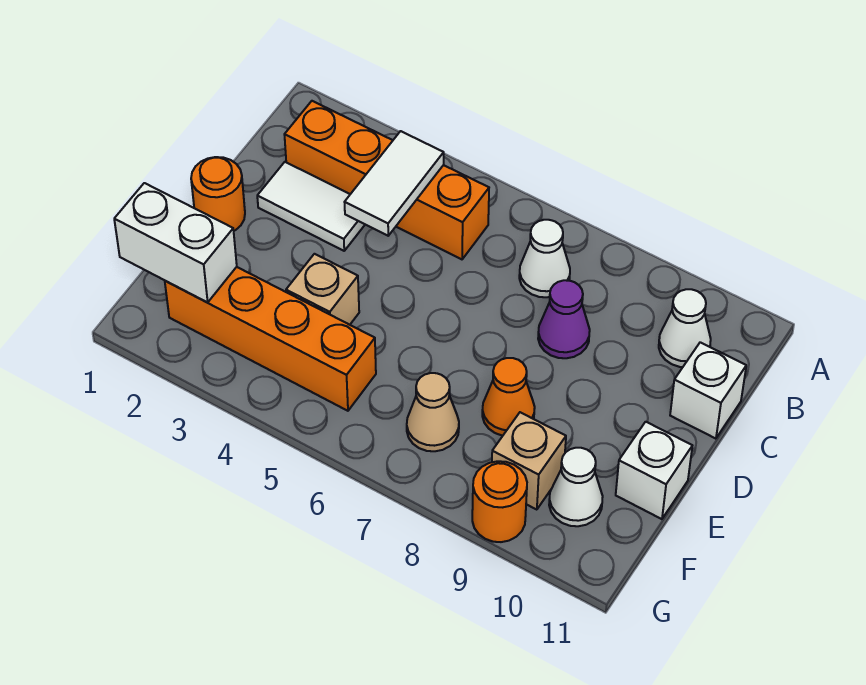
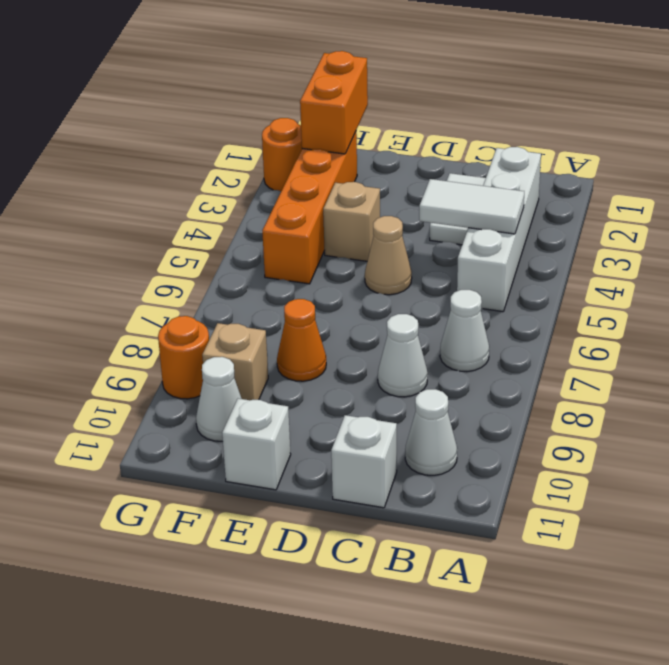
orange 1x4 brick [284,101,489,259] -> white 1x4 brick [457,147,541,312]
purple 1x1 cone [538,280,590,358] -> white 1x1 cone [378,314,428,397]
orange 1x1 round brick [191,157,245,231] -> orange 1x1 round brick moved to [262,118,302,191]
white 1x2 brick [114,183,237,303] -> orange 1x2 brick [300,51,368,154]
tan 1x1 cone [407,373,459,451] -> tan 1x1 cone moved to [365,216,412,295]

